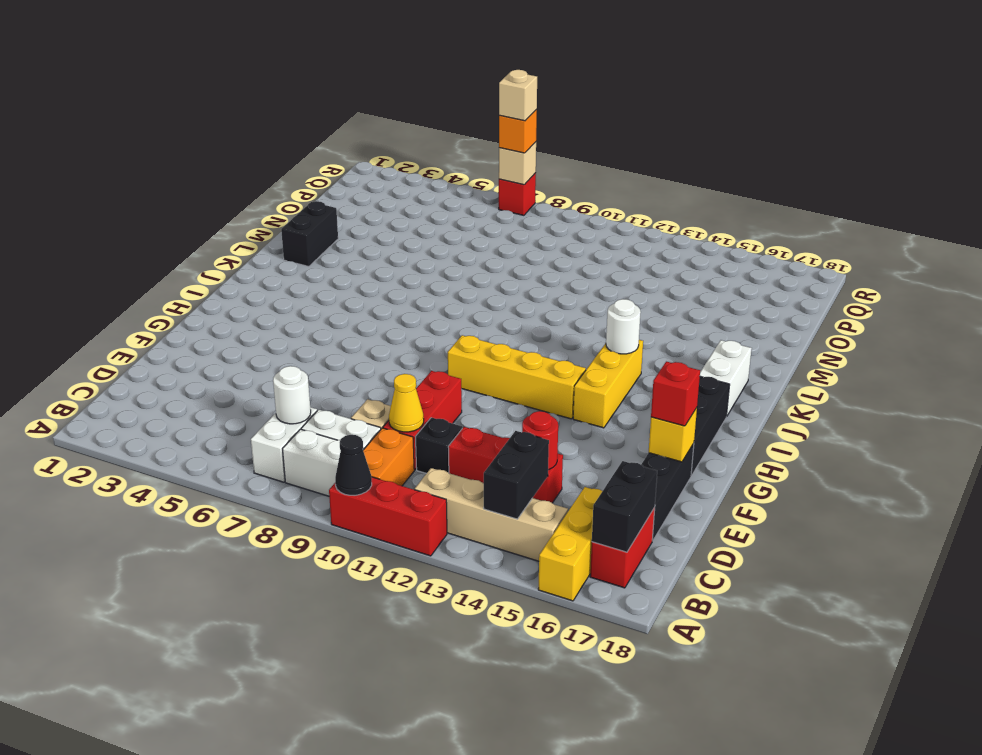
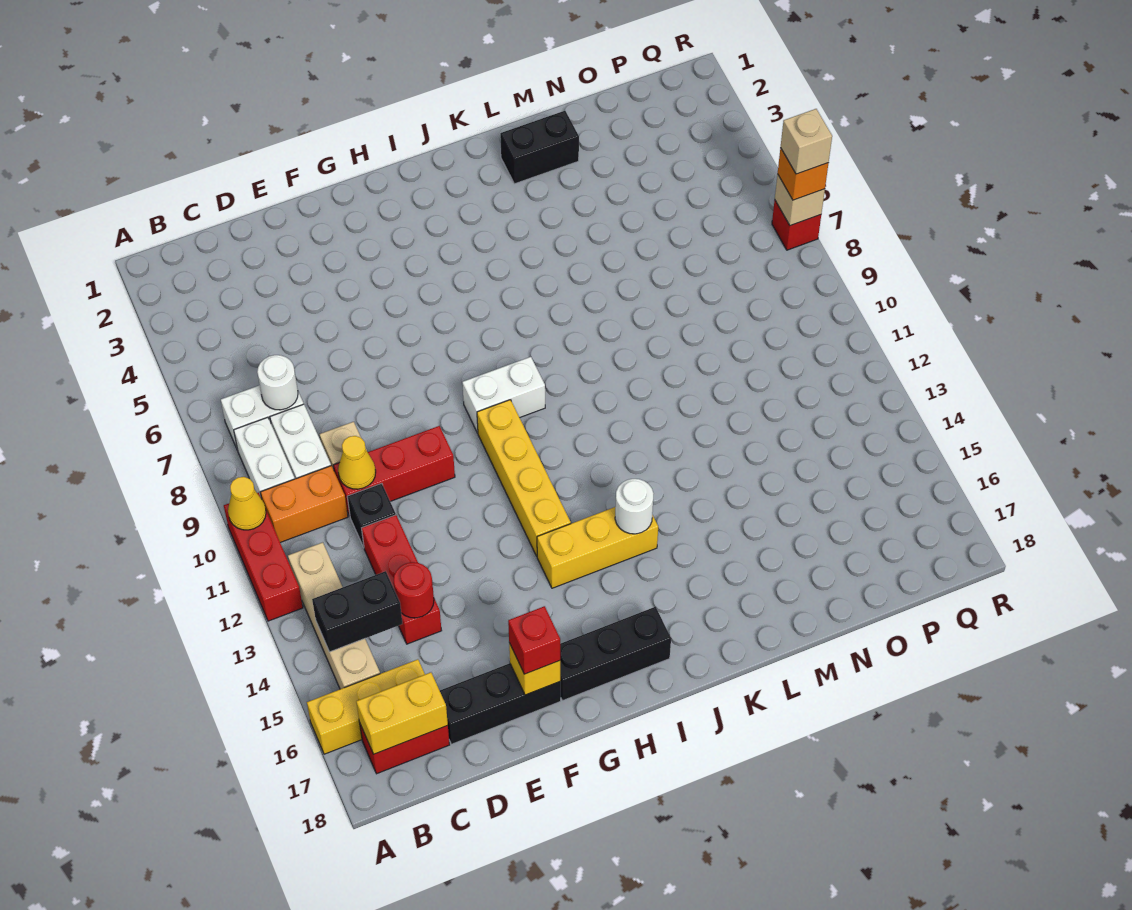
black 1x1 cone [335,435,372,495] -> yellow 1x1 cone [228,477,266,530]
black 1x2 brick [592,461,657,552] -> yellow 1x2 brick [356,672,448,754]
white 1x2 brick [700,340,752,417] -> white 1x2 brick moved to [462,357,545,433]

